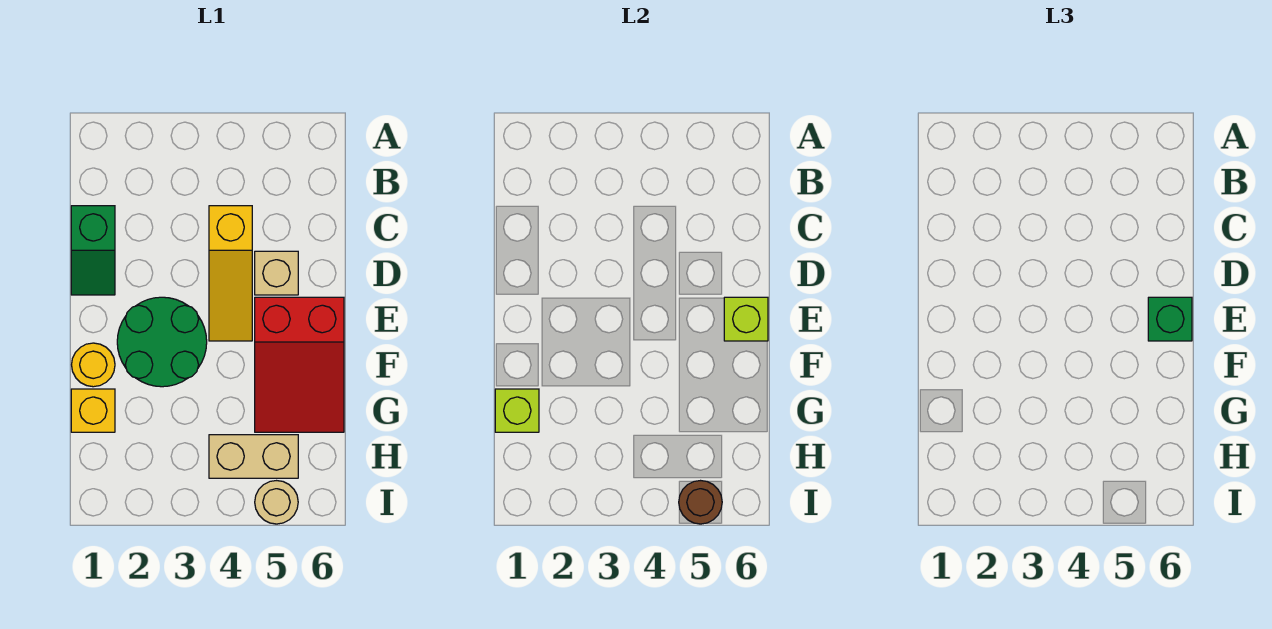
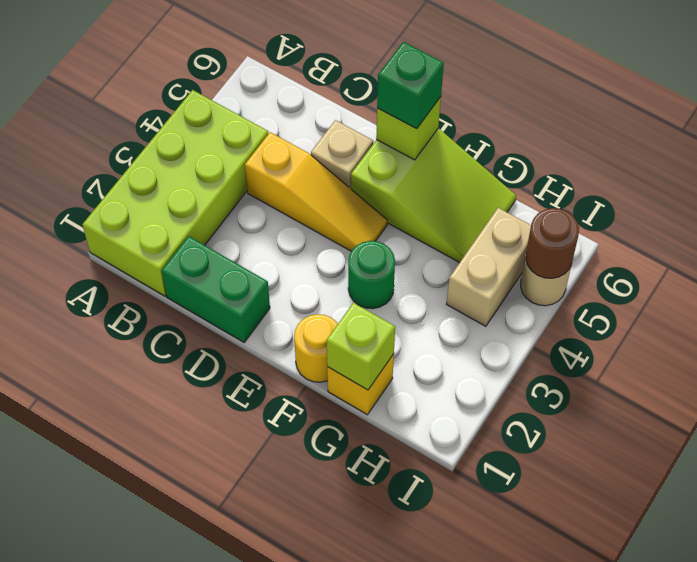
none -> lime 2x4 brick [82,90,268,296]
green 1x2 slope [71,206,115,295] -> green 1x2 brick [162,236,270,342]
green 2x2 round brick [117,297,207,387] -> green 1x1 round brick [348,241,395,309]
red 2x3 slope [255,297,344,432] -> lime 2x3 slope [351,128,516,263]

